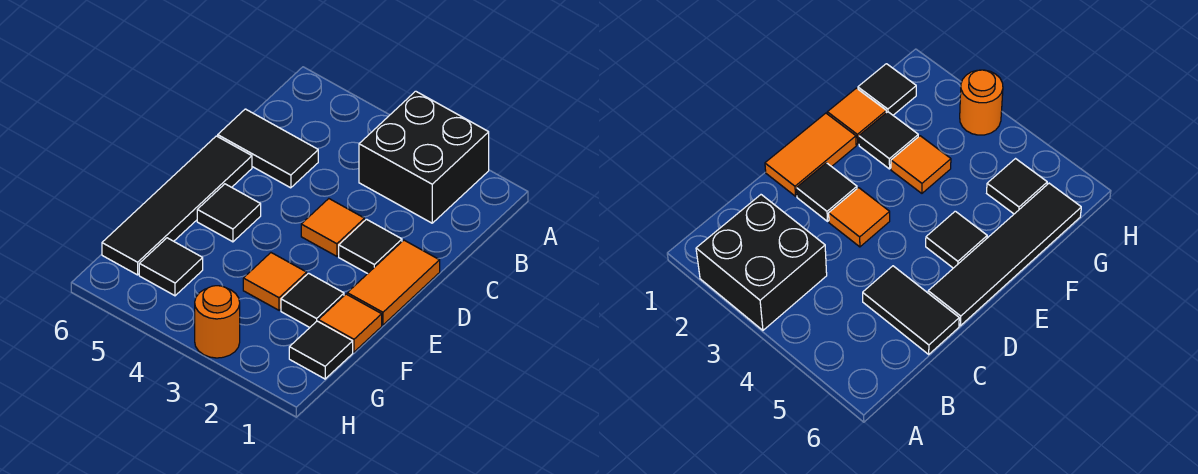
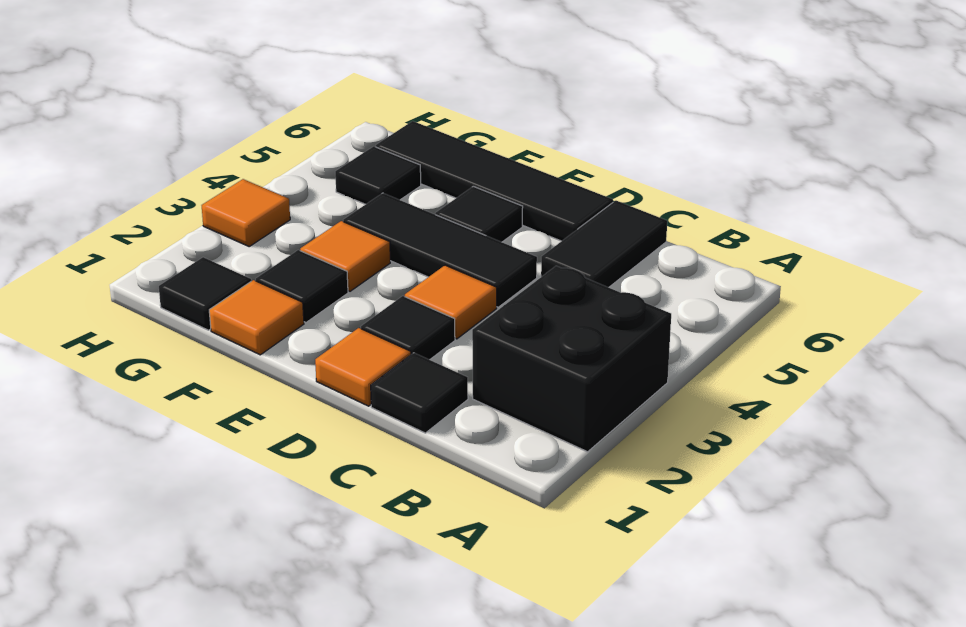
none -> black 1x1 tile [371,353,468,433]
orange 1x2 tile [347,240,440,325] -> orange 1x1 tile [315,328,411,406]
none -> black 1x3 tile [343,193,537,307]
orange 1x1 round brick [195,286,240,358] -> orange 1x1 tile [202,179,290,246]

